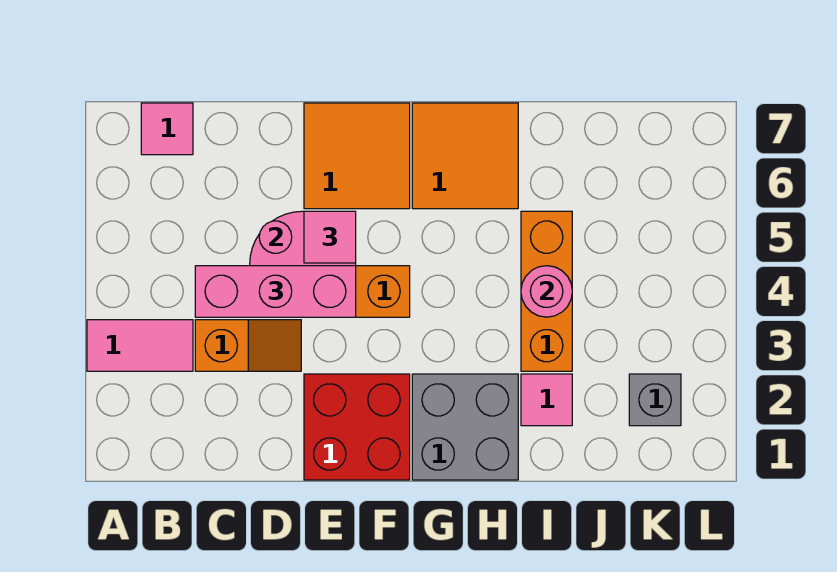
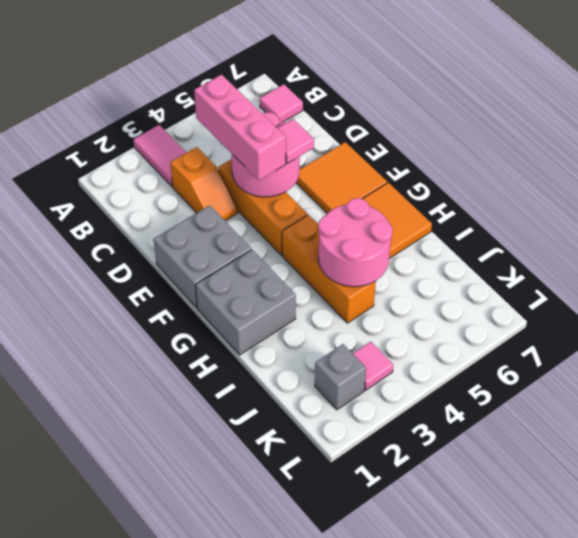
red 2x2 brick [304,374,410,480] -> grey 2x2 brick [154,205,251,308]
pink 1x1 tile [521,374,572,426] -> pink 1x1 tile moved to [353,341,393,390]
orange 1x3 brick [521,211,572,371] -> orange 1x3 brick turned to [282,215,376,323]
pink 1x1 round brick [521,266,572,317] -> pink 2x2 round brick [318,198,393,287]

